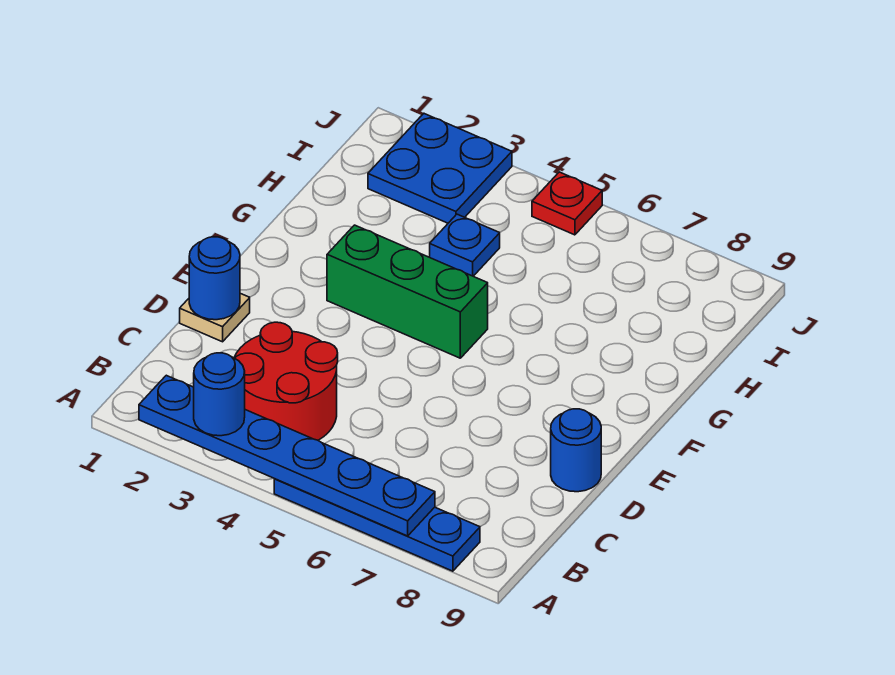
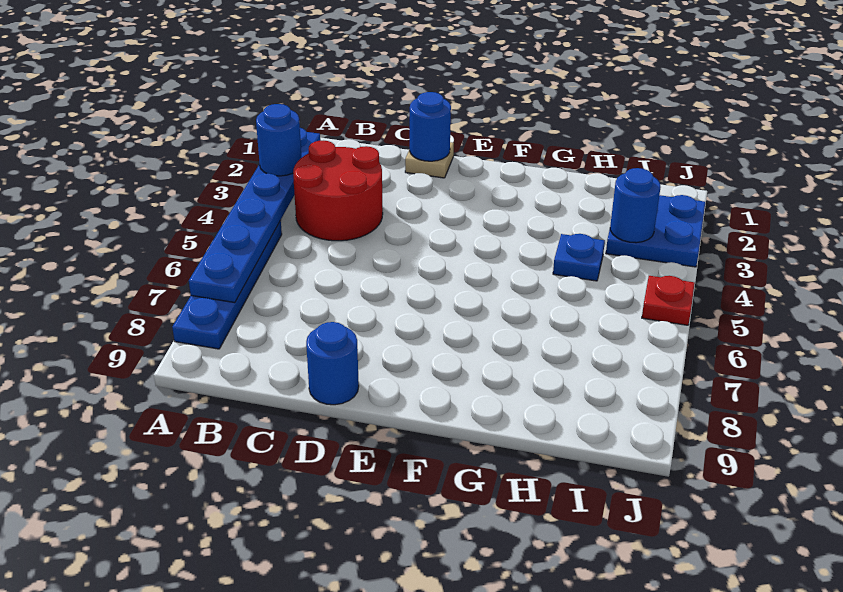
green 1x3 brick [327,225,488,358] -> none
none -> blue 1x1 round brick [610,168,660,243]

